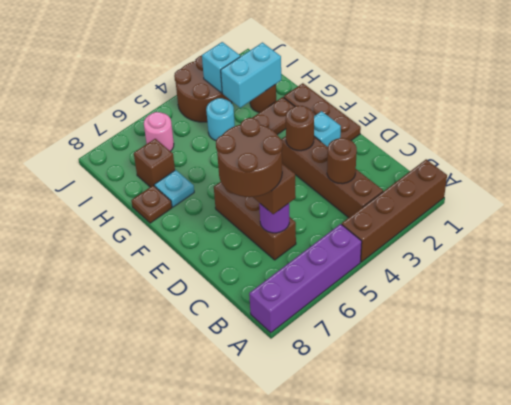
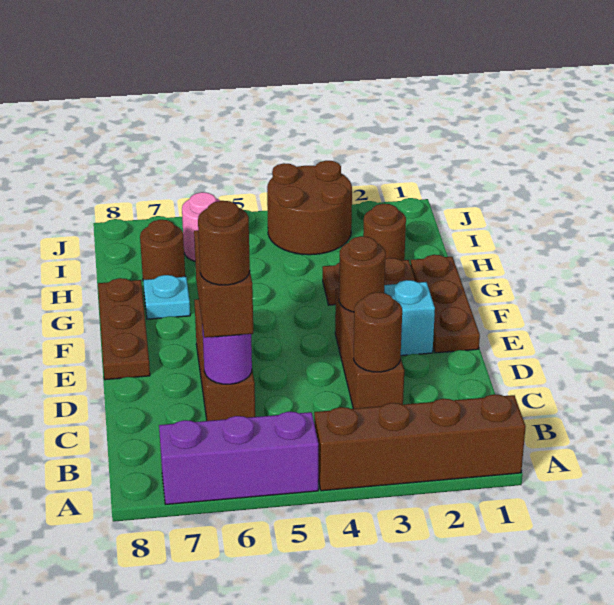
purple 1x4 brick [249,224,362,333] -> purple 1x3 brick [159,411,318,504]
brown 1x4 brick [281,136,383,218] -> brown 1x3 brick [335,289,404,409]
brown 2x2 round brick [216,118,282,197] -> brown 1x1 round brick [198,201,250,285]
brown 1x1 plate [131,185,172,223] -> brown 1x3 plate [98,278,150,380]
cyan 1x2 brick [221,43,281,108] -> none
cyan 1x1 round brick [206,98,235,141] -> none
brown 1x1 brick [134,139,175,187] -> brown 1x1 round brick [140,220,185,280]
cyan 1x1 brick [202,42,240,93] -> none

